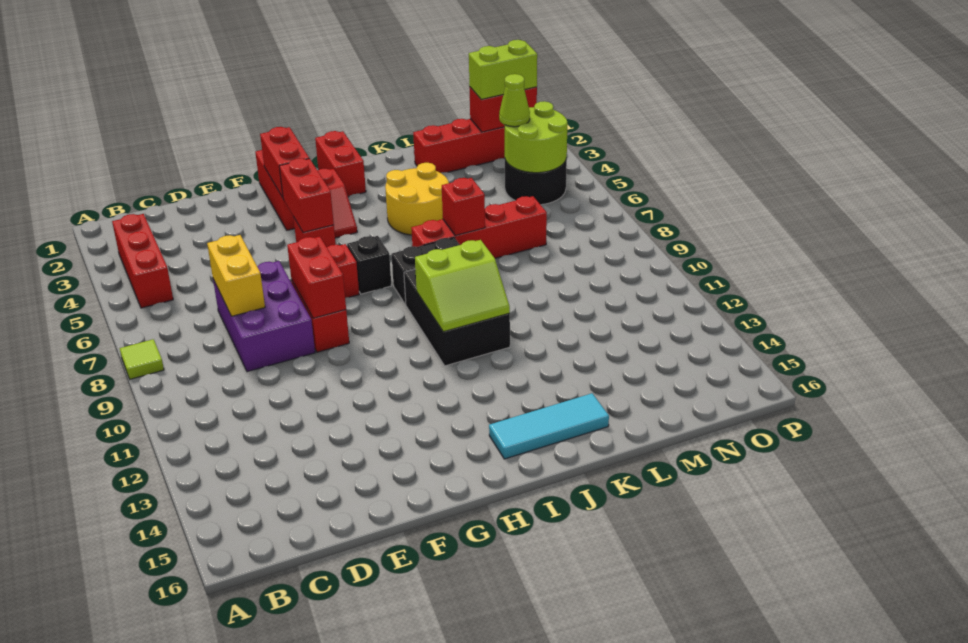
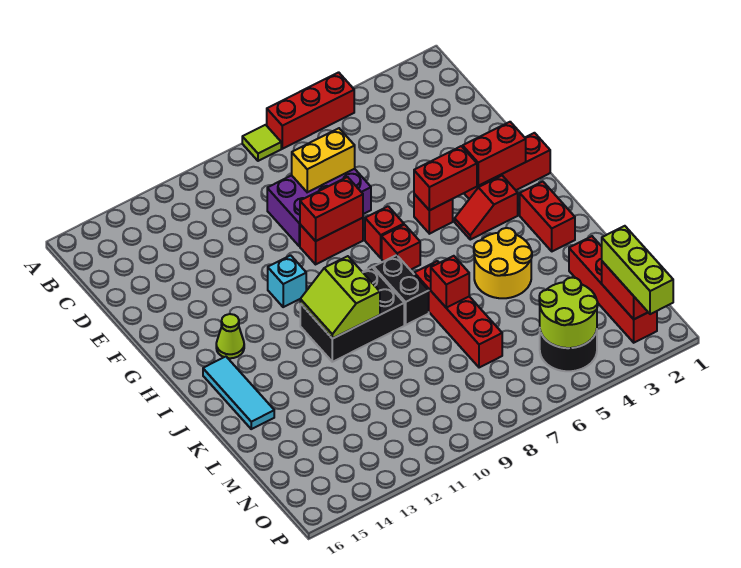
red 1x3 brick [112,214,173,308] -> red 1x3 brick moved to [267,72,354,149]
none -> cyan 1x1 brick [268,255,306,307]
black 1x1 brick [347,236,392,294] -> red 1x1 brick [382,225,420,270]
red 1x2 brick [315,131,366,197] -> red 1x2 brick turned to [520,182,575,251]
lime 1x2 brick [469,40,537,100] -> lime 1x3 brick [602,226,673,314]
lime 1x1 cone [499,74,530,127] -> lime 1x1 cone moved to [216,314,244,358]

